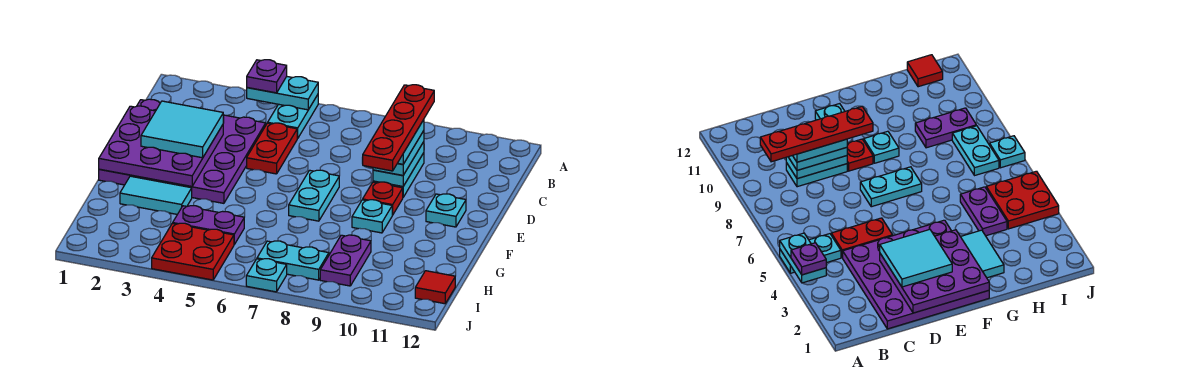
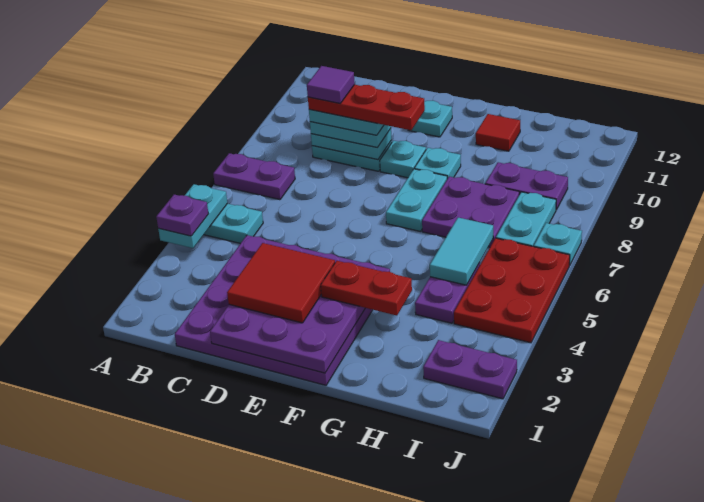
none -> purple 1x2 plate [213,153,295,200]
red 1x4 plate [362,85,434,171] -> red 1x3 plate [308,85,425,130]
red 1x2 plate [247,123,298,174] -> red 1x2 plate moved to [321,261,412,315]
none -> purple 1x1 tile [307,66,355,103]
cyan 2x2 tile [141,101,223,158] -> red 2x2 tile [227,243,335,323]
cyan 1x2 plate [289,170,339,221] -> cyan 1x2 plate turned to [386,169,447,231]
red 1x1 plate [363,182,403,215] -> cyan 1x1 plate [380,140,426,178]
cyan 1x2 tile [120,176,192,214] -> cyan 1x2 tile moved to [430,218,493,285]
none -> purple 2x2 plate [422,176,519,247]
none -> purple 1x2 plate [423,340,517,399]
red 2x2 plate [152,223,234,280] -> red 2x3 plate [454,238,570,343]
red 1x1 tile [415,271,455,304] -> red 1x1 tile moved to [476,114,520,151]

